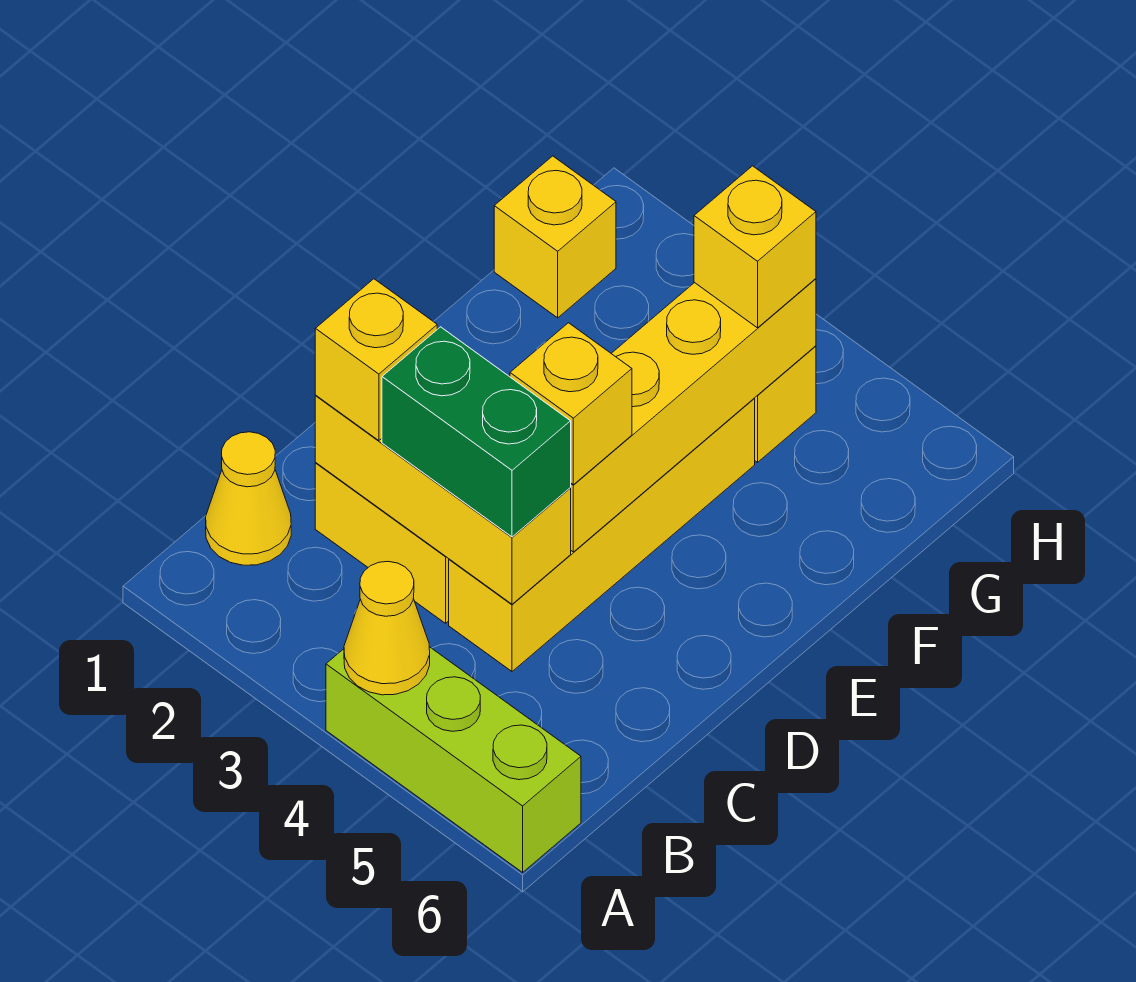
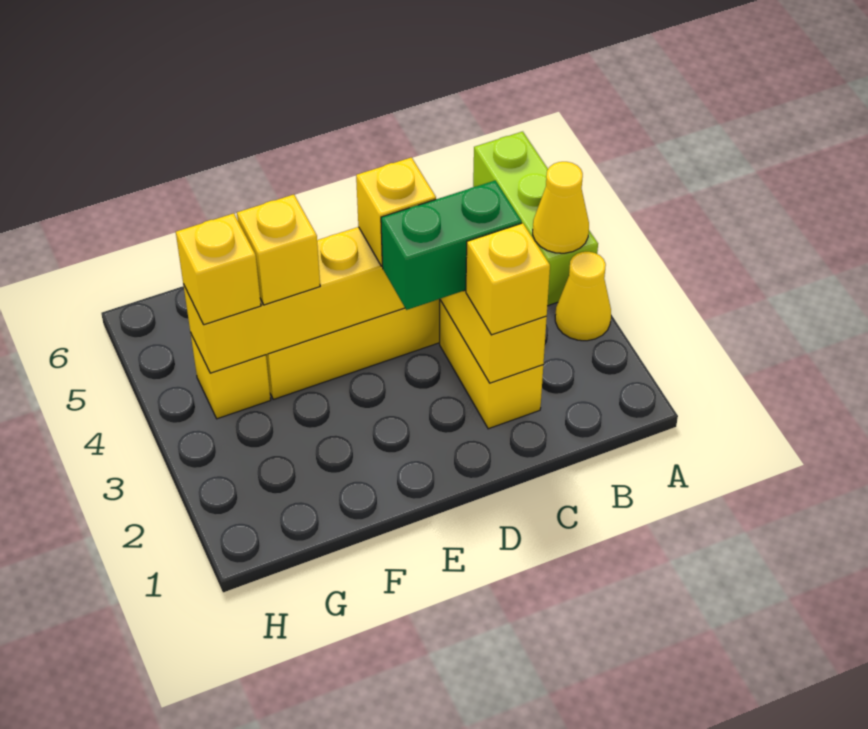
yellow 1x1 cone [206,432,291,565] -> yellow 1x1 cone moved to [555,252,611,341]
green 1x2 brick [382,327,571,537] -> green 1x2 brick turned to [381,180,522,310]
yellow 1x1 brick [494,156,616,318] -> yellow 1x1 brick moved to [237,195,320,305]

